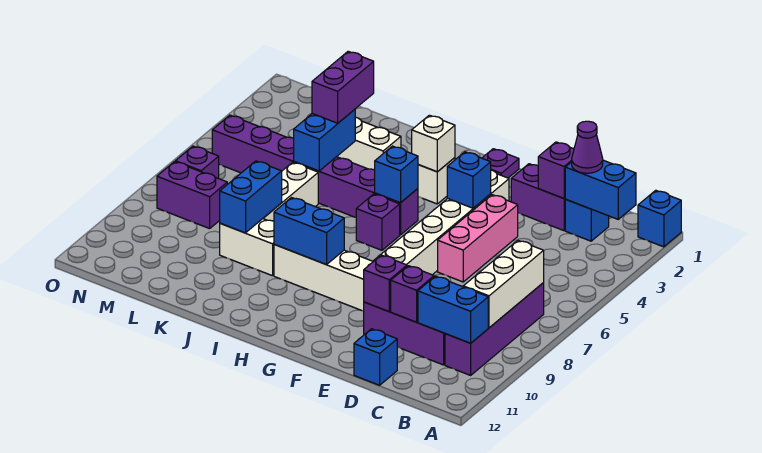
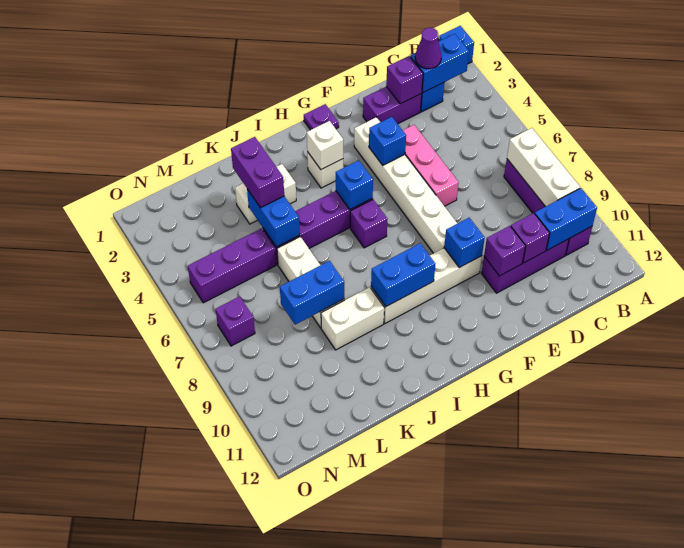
blue 1x1 brick [354,329,397,385] -> blue 1x1 brick moved to [444,218,485,268]
blue 1x2 brick [220,161,282,233] -> blue 1x2 brick turned to [280,261,344,325]
purple 1x2 brick [157,162,227,229] -> none

